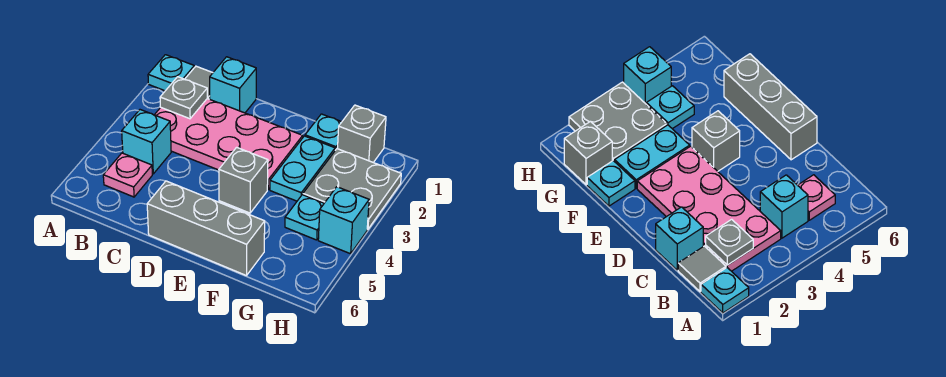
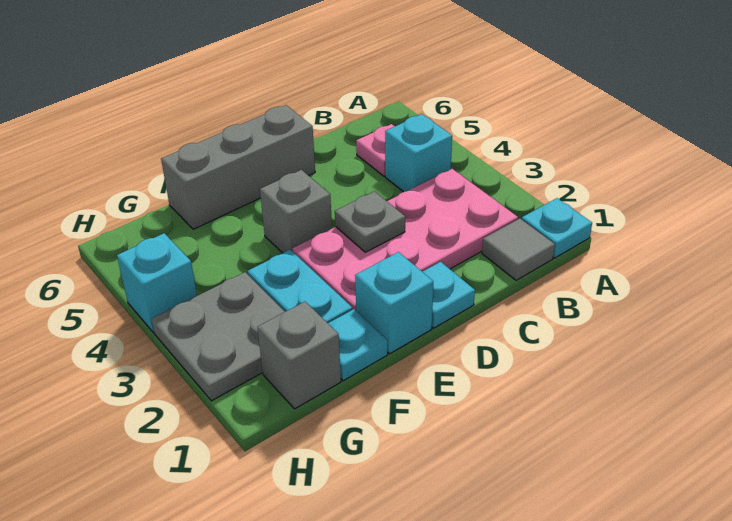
grey 1x1 plate [160,77,207,119] -> grey 1x1 plate moved to [335,192,405,252]
cyan 1x1 brick [210,57,256,113] -> cyan 1x1 brick moved to [355,252,433,354]
cyan 1x1 plate [285,195,324,240] -> cyan 1x1 plate moved to [423,262,475,328]

